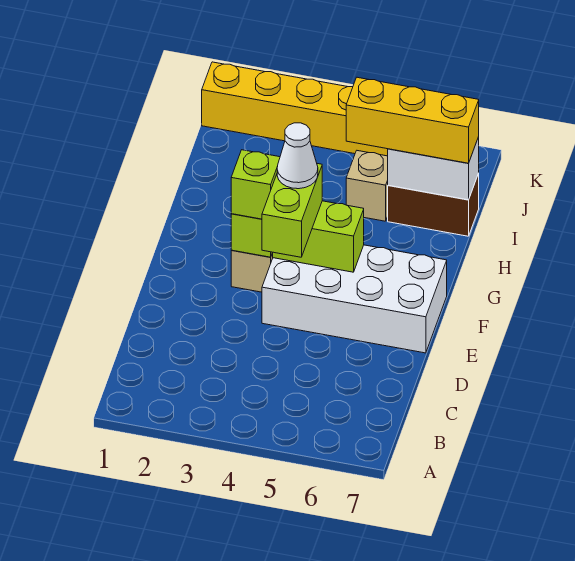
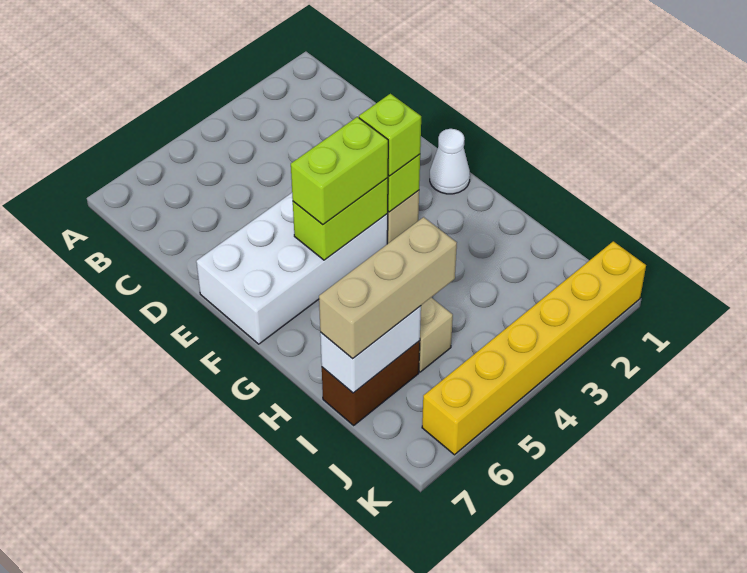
lime 1x2 brick [262,164,322,257] -> lime 1x2 brick turned to [291,117,388,225]
white 1x1 cone [277,123,318,189] -> white 1x1 cone moved to [430,129,470,194]
yellow 1x3 brick [346,77,479,163] -> tan 1x3 brick [319,217,457,359]

